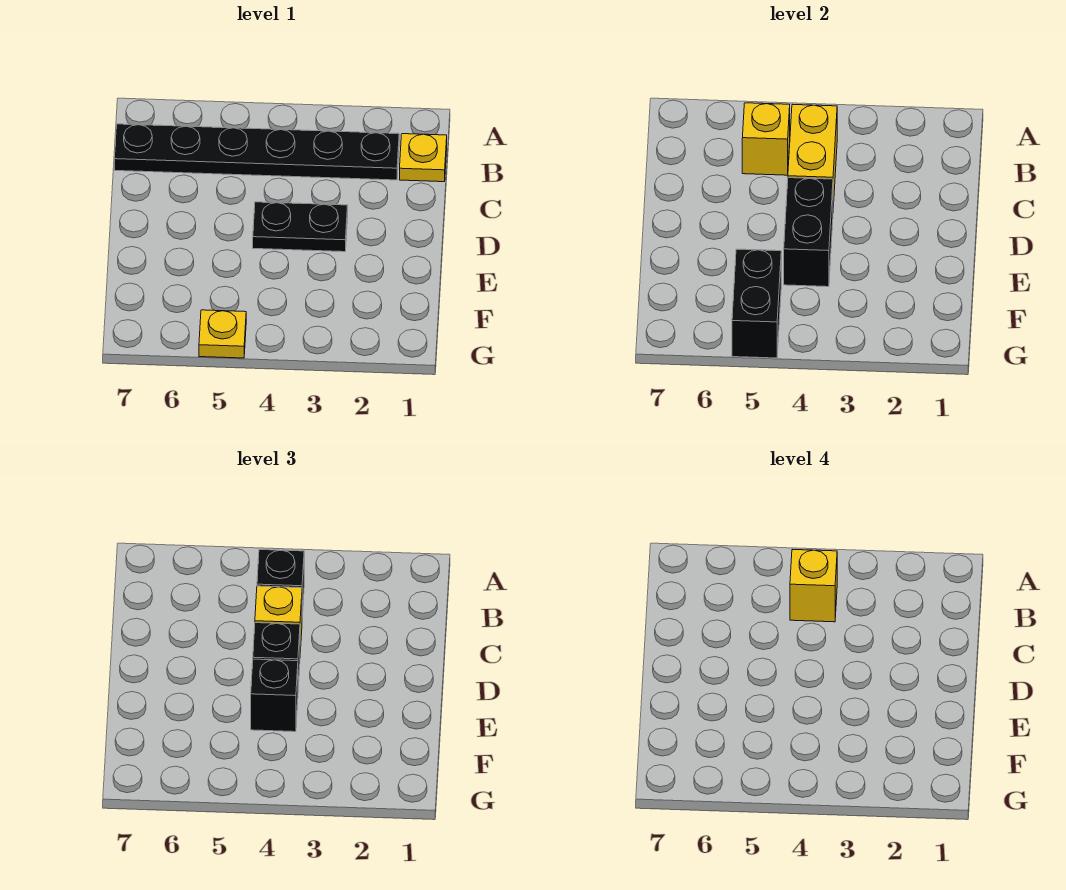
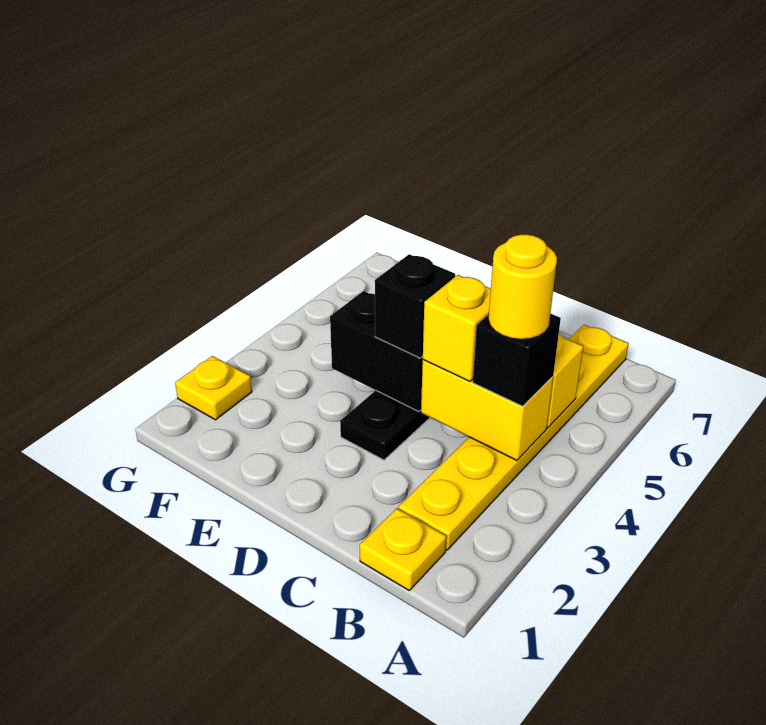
black 1x6 plate [114,124,399,180] -> yellow 1x6 plate [399,325,629,550]
yellow 1x1 brick [790,549,837,622] -> yellow 1x1 round brick [488,235,557,340]
black 1x1 brick [251,659,298,732] -> none
black 1x2 brick [732,249,781,358] -> none
yellow 1x1 plate [199,310,246,358] -> yellow 1x1 plate moved to [175,356,252,420]

